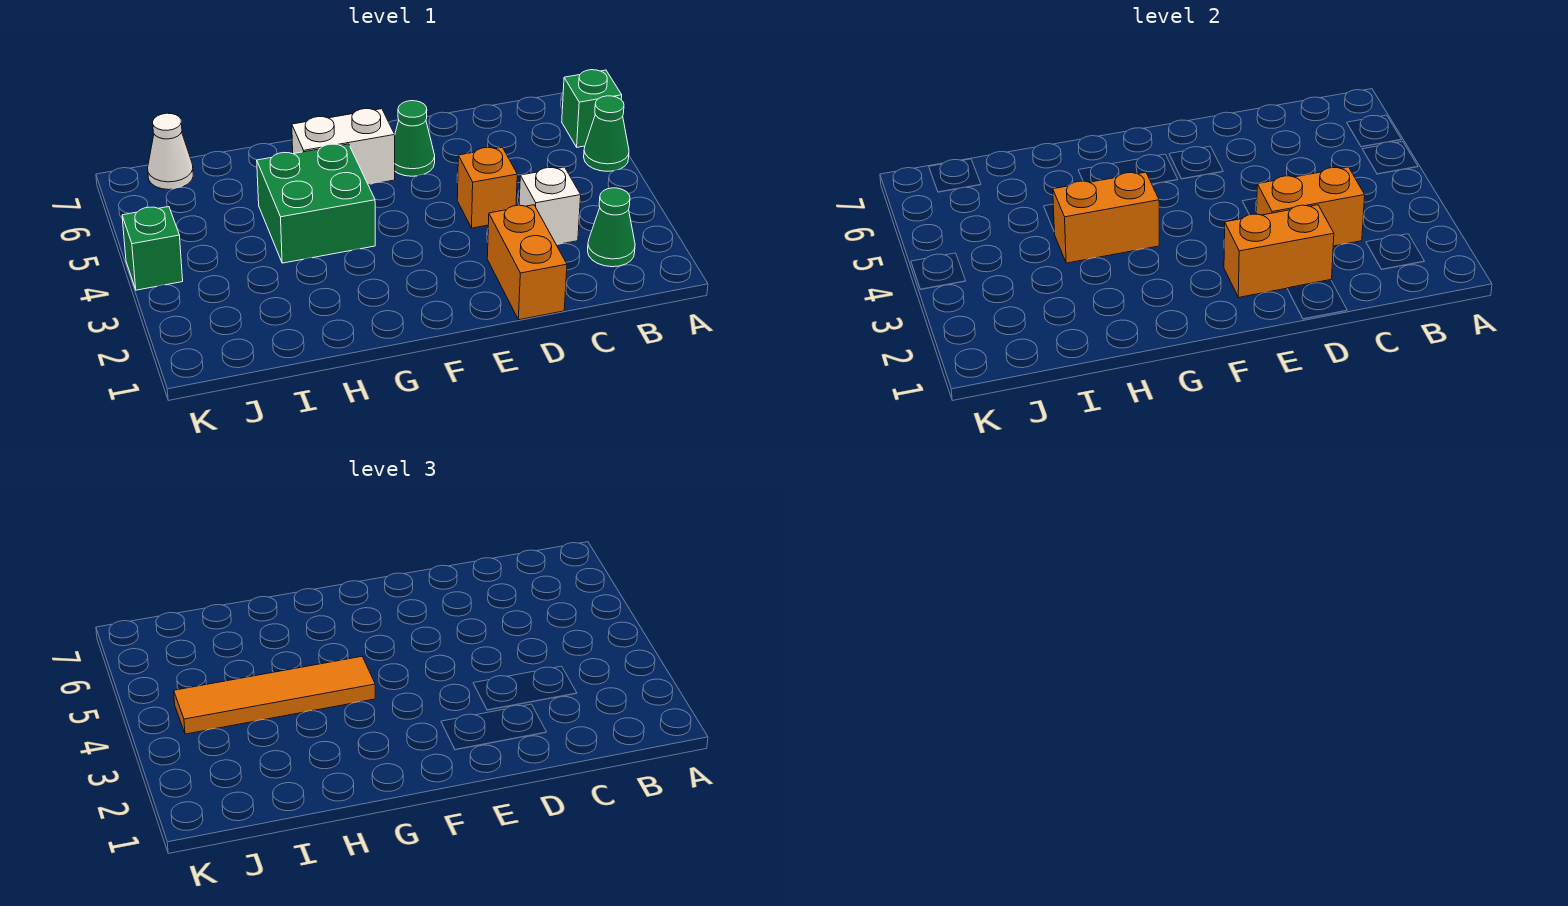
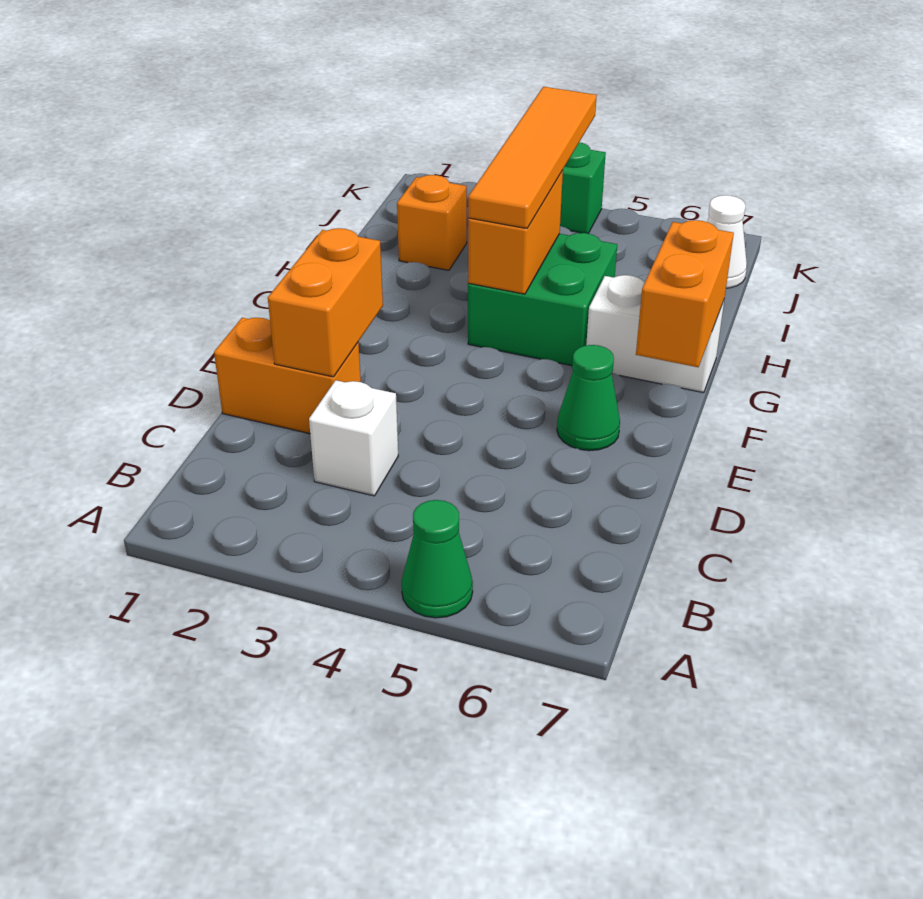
green 1x1 brick [562,70,622,147] -> none
green 1x1 cone [588,188,635,267] -> none
orange 1x2 brick [1257,167,1365,246] -> orange 1x2 brick moved to [636,220,734,367]
orange 1x1 brick [457,147,517,228] -> orange 1x1 brick moved to [397,175,467,270]
white 1x2 brick [292,109,395,185] -> white 1x2 brick turned to [586,275,724,393]

